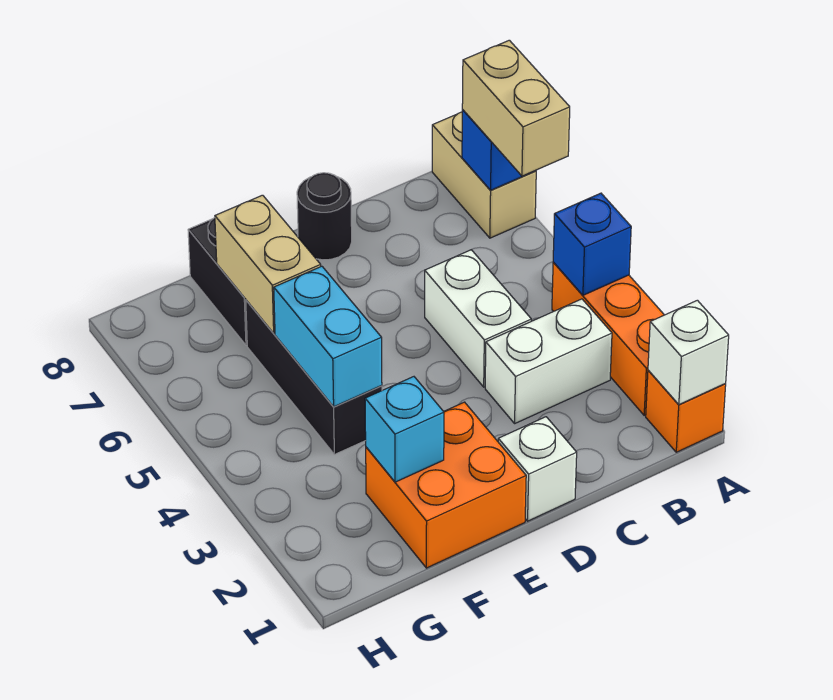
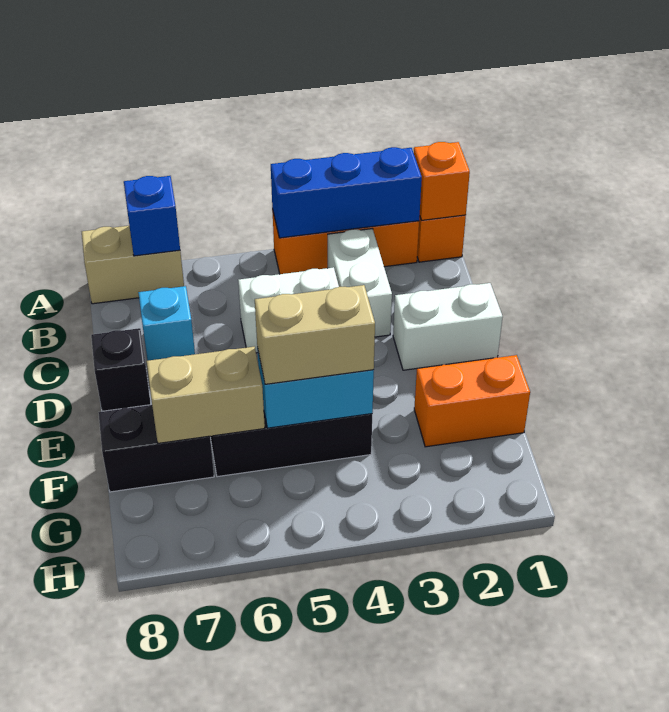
white 1x1 brick [648,300,729,405] -> orange 1x1 brick [414,142,470,221]
blue 1x1 brick [553,193,631,295] -> blue 1x3 brick [271,147,422,238]
tan 1x2 brick [462,40,570,176] -> tan 1x2 brick moved to [255,285,375,384]
white 1x1 brick [498,417,577,521] -> white 1x2 brick [393,283,503,370]
black 1x1 round brick [297,173,352,260] -> black 1x1 brick [91,328,151,411]
orange 2x2 brick [366,402,526,568] -> orange 1x2 brick [414,355,530,447]
cyan 1x1 brick [365,377,444,482] -> cyan 1x1 brick moved to [138,286,195,361]

